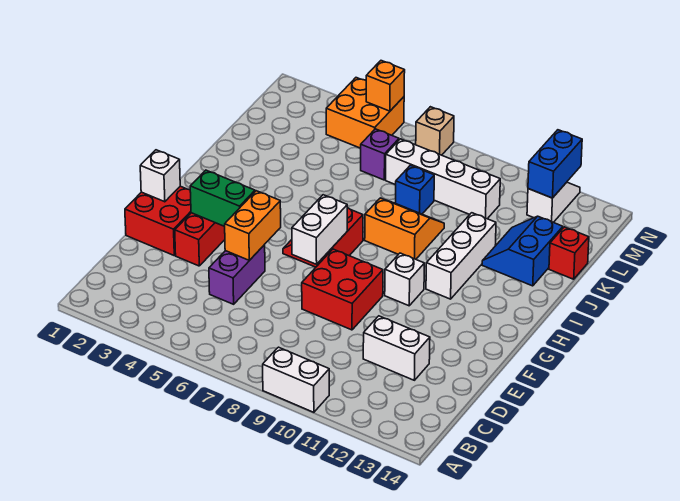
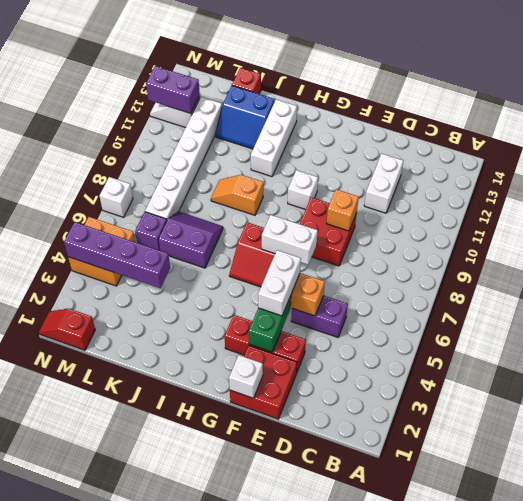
white 1x2 brick [263,347,329,412] -> white 1x2 brick moved to [258,250,301,316]
white 1x3 brick [426,213,496,299] -> white 1x3 brick turned to [251,99,297,177]
orange 2x2 slope [365,198,444,259] -> orange 1x2 slope [211,175,263,215]
none -> purple 2x2 slope [158,211,223,268]
none -> purple 1x4 brick [64,222,170,288]
blue 1x1 brick [396,165,434,214] -> none
white 1x4 brick [386,139,500,219] -> white 1x6 brick [145,97,222,220]
none -> red 1x2 slope [39,309,95,350]
blue 1x2 brick [528,130,582,198] -> purple 1x2 brick [146,66,200,114]
orange 1x1 brick [366,61,405,111] -> orange 1x1 brick moved to [327,189,359,231]
tan 1x1 brick [416,107,454,155] -> white 1x1 brick [100,177,133,217]

